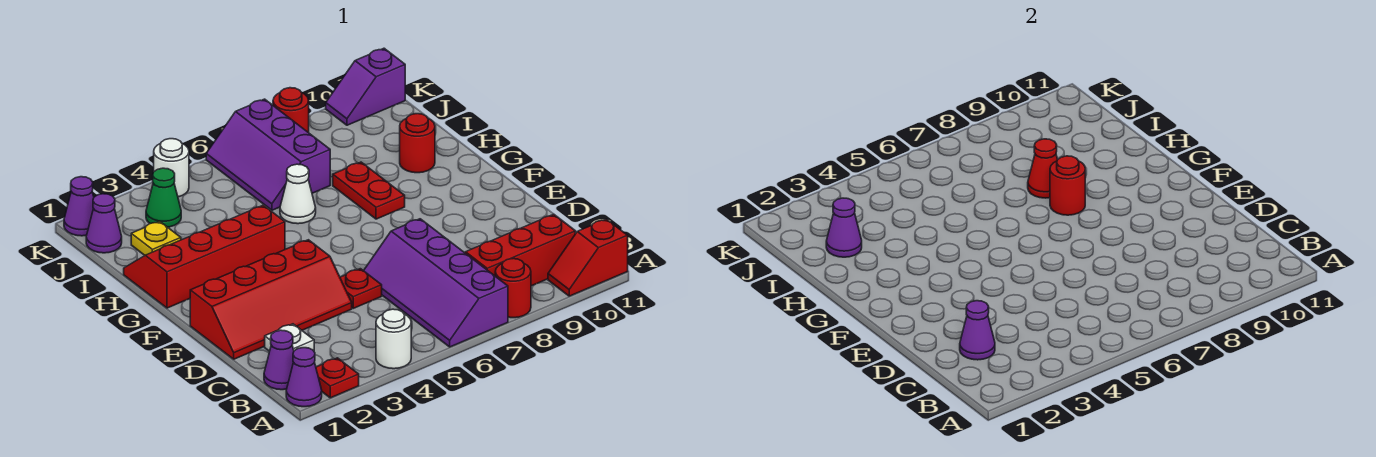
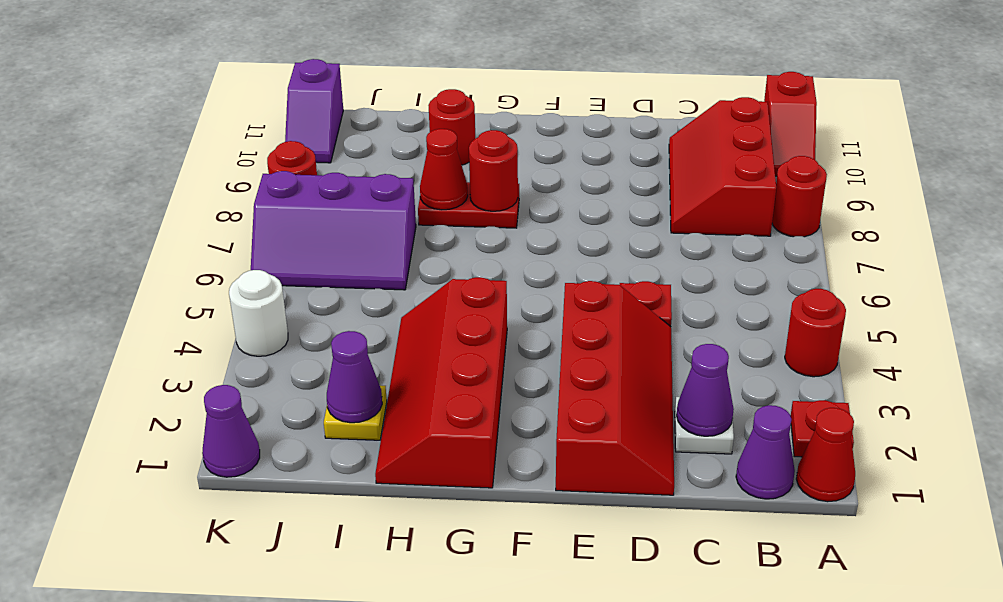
purple 1x1 cone [286,348,322,407] -> red 1x1 cone [796,408,855,502]
white 1x1 round brick [376,309,411,369] -> red 1x1 round brick [785,289,846,377]
purple 2x4 slope [364,219,508,347] -> none
white 1x1 cone [280,164,316,224] -> none
purple 1x1 cone [86,194,122,253] -> none
green 1x1 cone [146,168,181,227] -> none

